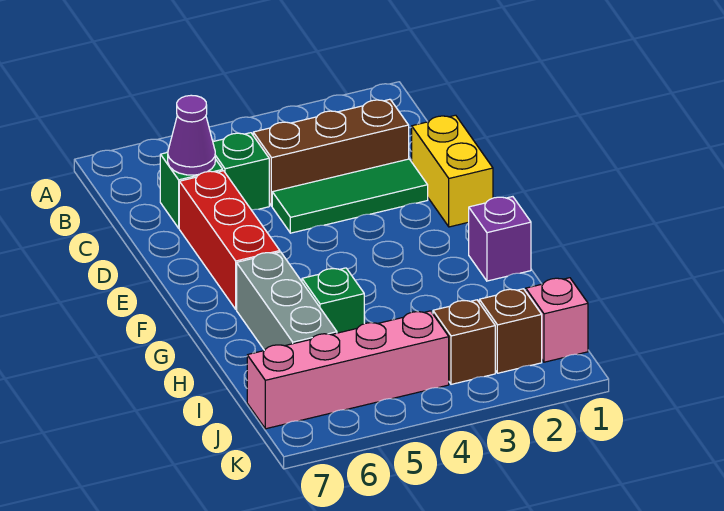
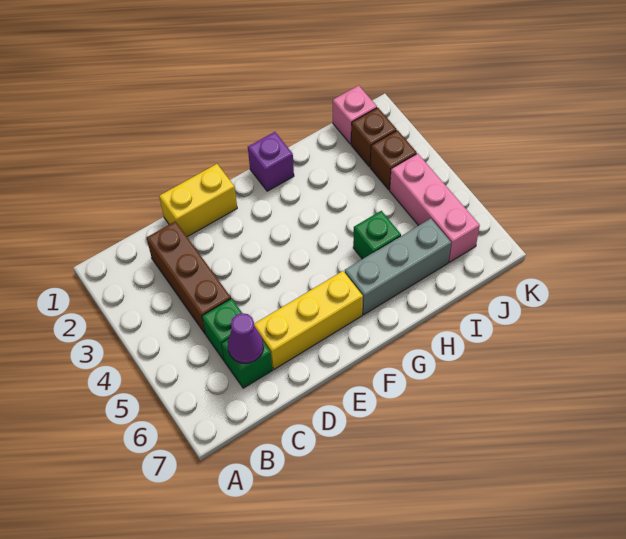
green 1x3 tile [272,159,428,233] -> none
red 1x3 brick [179,171,280,309] -> yellow 1x3 brick [254,271,363,369]
pink 1x4 brick [247,311,449,429] -> pink 1x3 brick [390,154,480,262]

